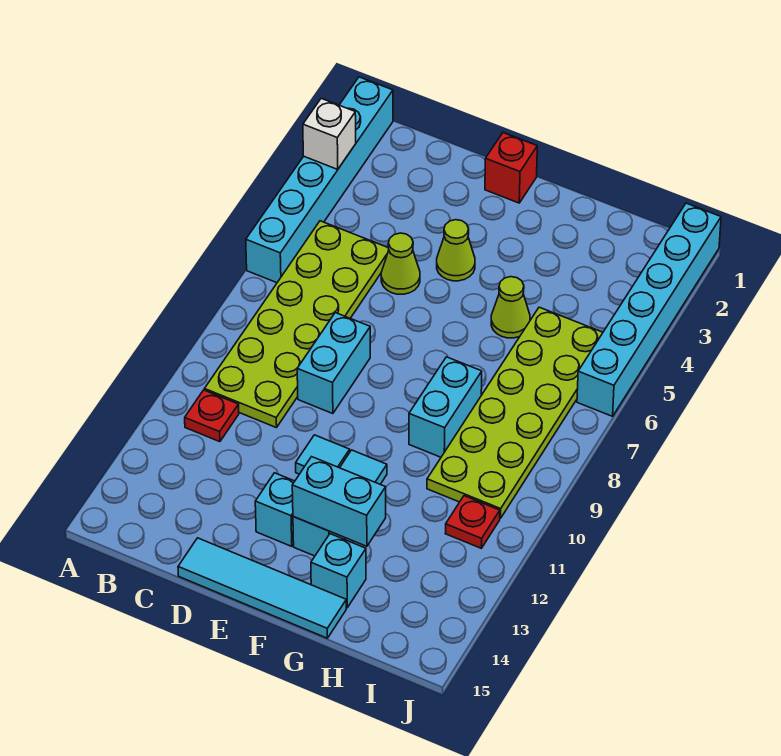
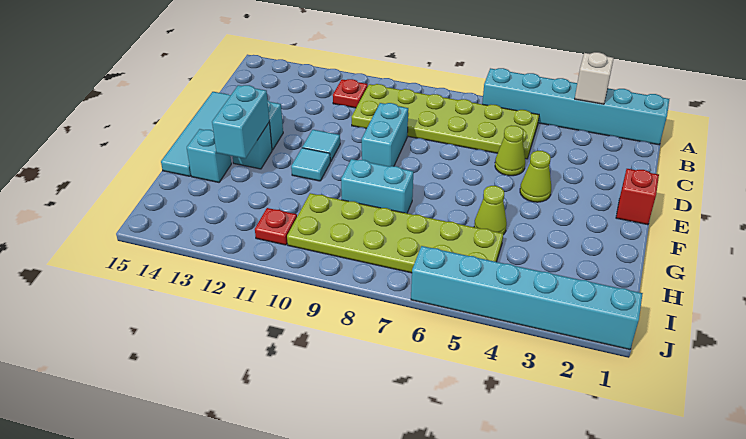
cyan 1x2 brick [297,313,370,414] -> cyan 1x2 brick turned to [362,103,408,167]

